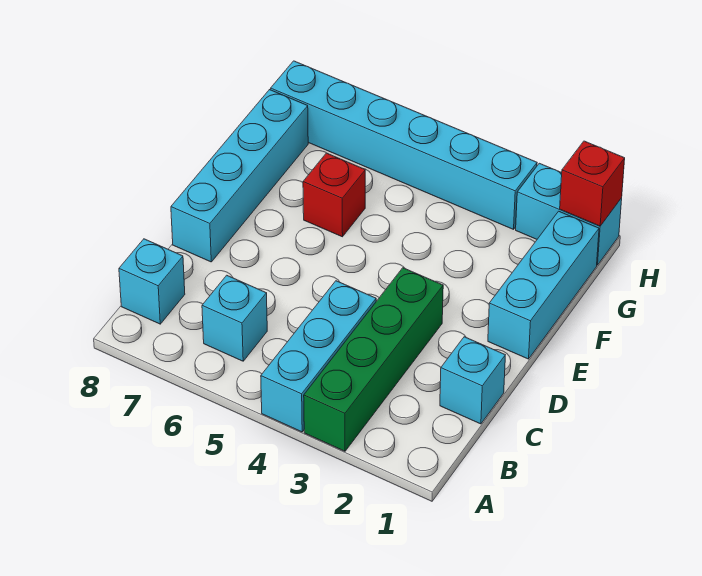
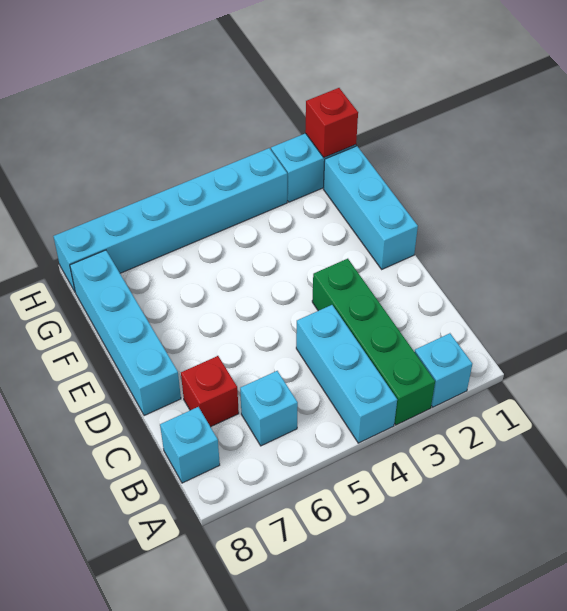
cyan 1x1 brick [440,337,505,424] -> cyan 1x1 brick moved to [415,333,472,407]
red 1x1 brick [303,153,365,237] -> red 1x1 brick moved to [181,356,239,427]

